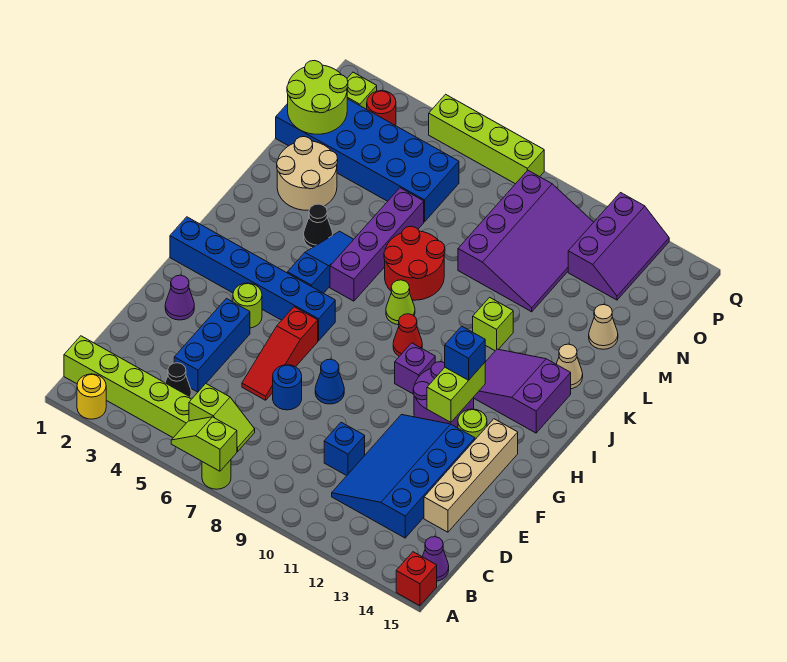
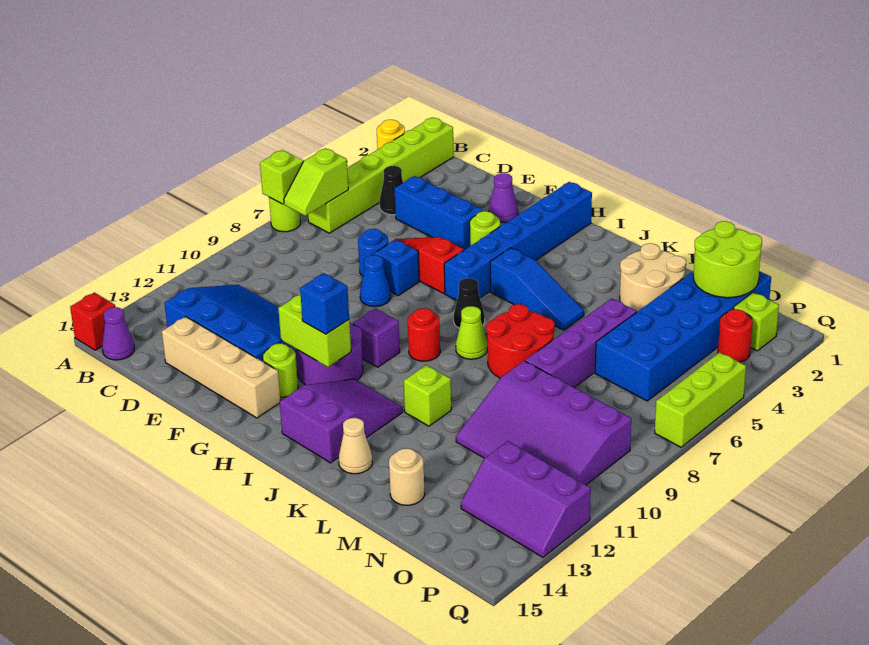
blue 1x1 brick [324,422,365,476] -> blue 1x1 brick moved to [375,240,419,295]
red 1x1 cone [393,314,422,356] -> red 1x1 round brick [408,308,440,361]
purple 1x4 brick [330,188,424,301] -> purple 1x4 brick turned to [525,298,637,387]
black 1x1 cone [304,204,333,248] -> black 1x1 cone moved to [454,278,485,328]
tan 1x1 cone [589,305,618,349] -> tan 1x1 round brick [389,448,425,505]
lime 1x4 brick [429,94,544,184] -> lime 1x3 brick [655,352,746,447]

